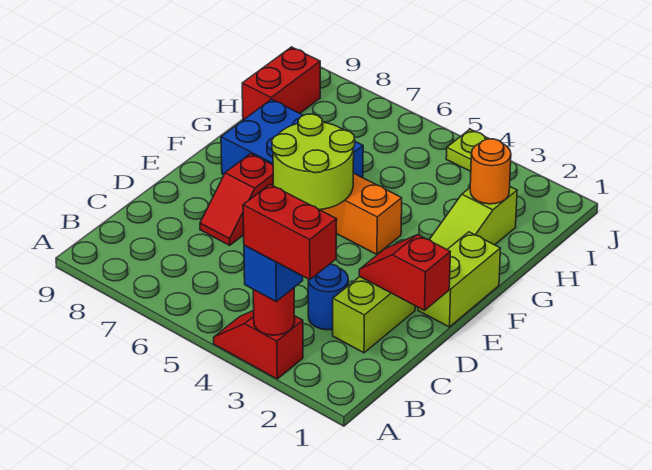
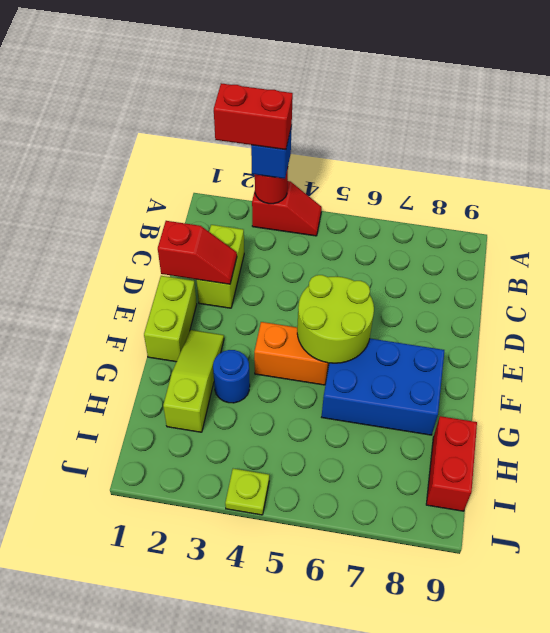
blue 1x1 round brick [308,264,348,330] -> blue 1x1 round brick moved to [213,350,250,403]
red 1x2 slope [200,154,273,245] -> none
orange 1x1 round brick [470,139,511,204] -> none

